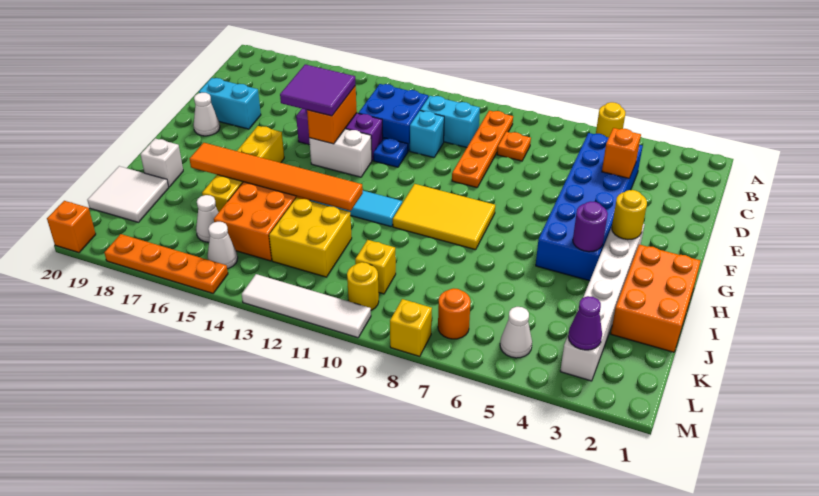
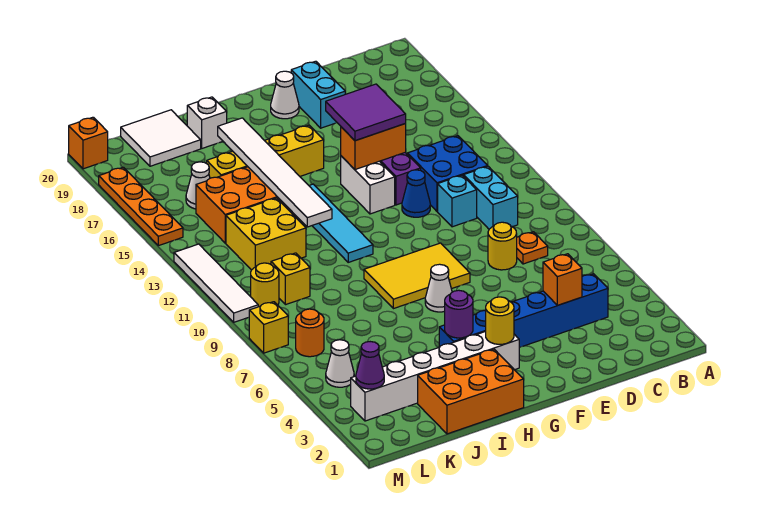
yellow 1x1 round brick [596,102,626,138] -> yellow 1x1 round brick moved to [488,222,517,270]
orange 1x4 plate [452,111,513,188] -> none
blue 2x6 brick [536,133,643,281] -> blue 1x6 brick [439,274,608,347]
blue 1x1 plate [373,138,408,167] -> blue 1x1 cone [402,170,430,217]
yellow 2x3 tile [393,184,495,250] -> yellow 2x3 tile turned to [364,243,470,309]
orange 1x6 tile [190,143,363,211] -> white 1x6 tile [218,118,332,227]
white 1x1 cone [208,222,238,269] -> white 1x1 cone moved to [425,264,452,312]

